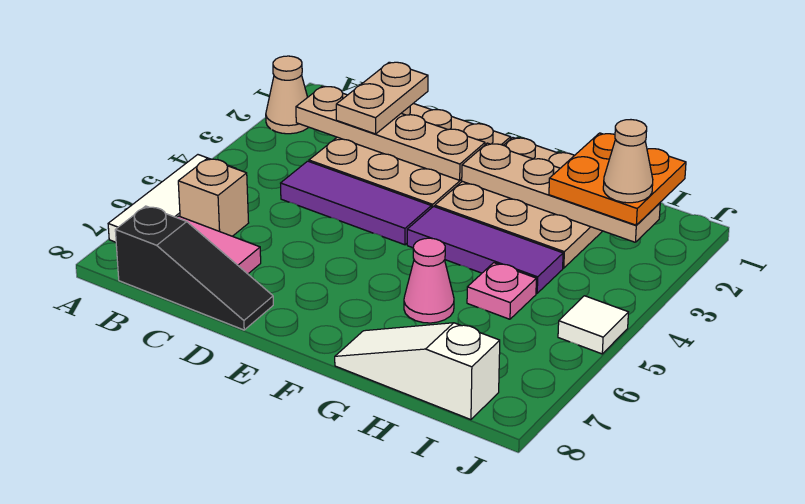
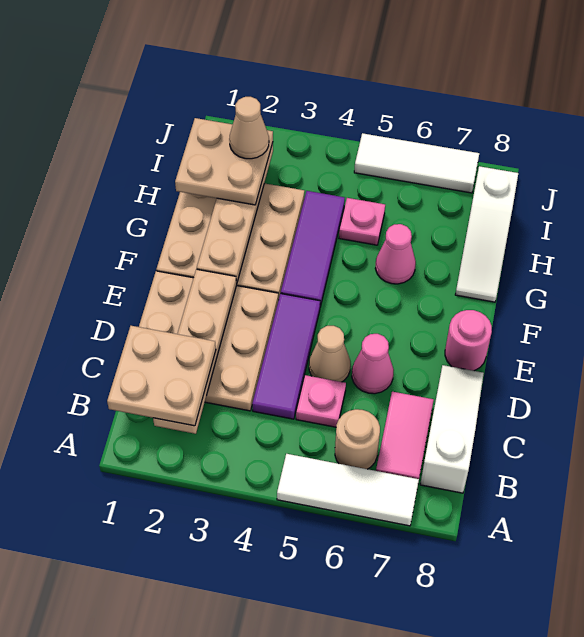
tan 1x1 cone [266,56,308,134] -> tan 1x1 cone moved to [309,326,350,382]
tan 1x1 brick [178,158,249,236] -> tan 1x1 round brick [335,409,380,469]
black 1x3 slope [115,206,273,330] -> white 1x3 slope [420,365,484,493]
tan 1x2 plate [336,62,428,134] -> tan 2x2 plate [107,326,216,426]
none -> pink 1x1 plate [296,375,346,427]
none -> pink 1x1 cone [352,334,394,394]
none -> pink 1x1 round brick [445,310,492,371]
orange 2x2 plate [549,133,686,225] -> tan 2x2 plate [175,118,273,205]
white 1x1 tile [558,296,628,354] -> white 1x3 tile [354,133,479,193]

